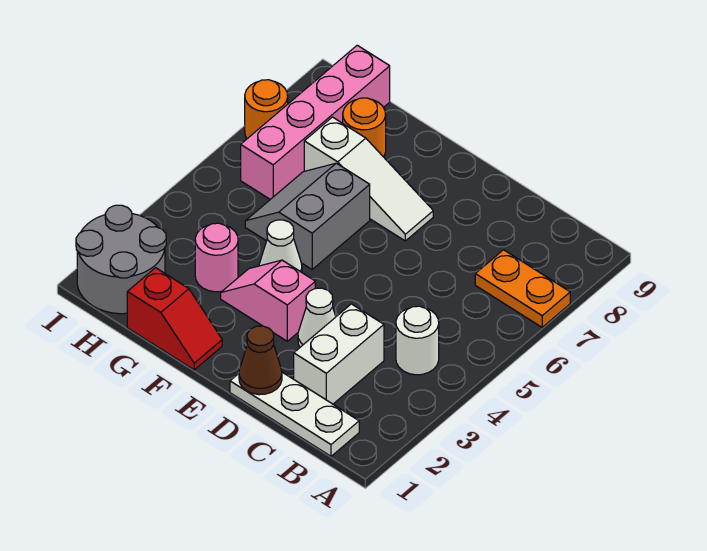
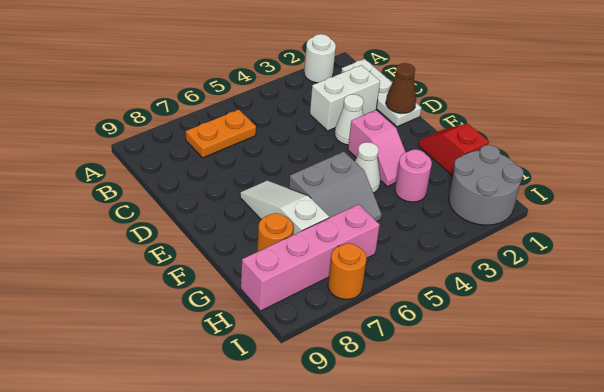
orange 1x2 plate [475,250,570,327] -> orange 1x2 plate turned to [186,109,256,158]
white 1x1 round brick [396,306,439,375] -> white 1x1 round brick moved to [304,34,336,83]

